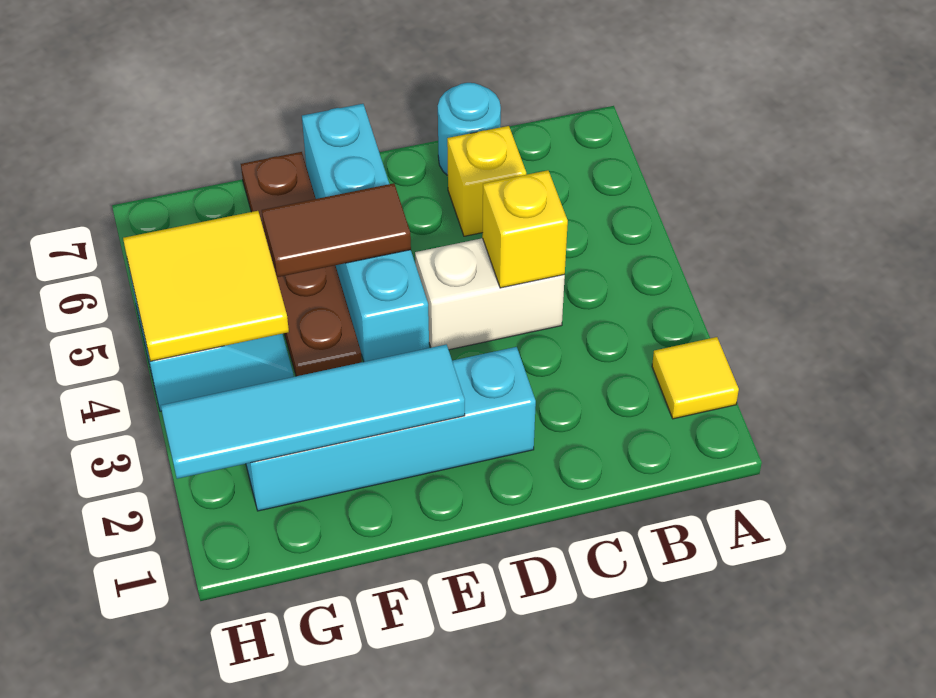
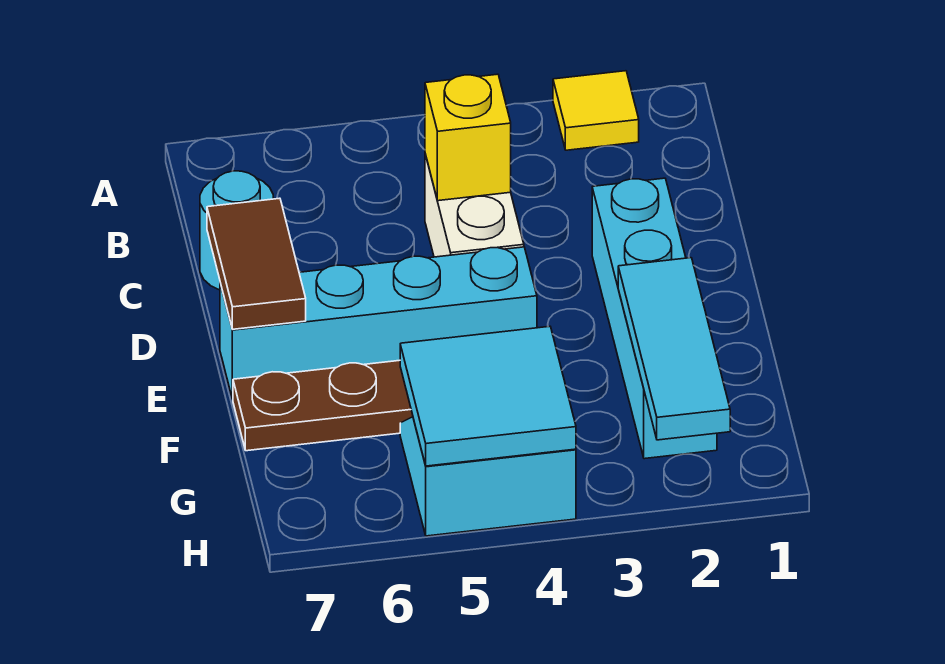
yellow 1x1 brick [447,126,526,236] -> none
cyan 1x4 tile [161,344,465,479] -> cyan 1x3 tile [618,258,730,440]
brown 1x2 tile [262,183,411,277] -> brown 1x2 tile moved to [207,198,306,329]
yellow 2x2 tile [123,211,289,361] -> cyan 2x2 tile [400,326,576,466]

